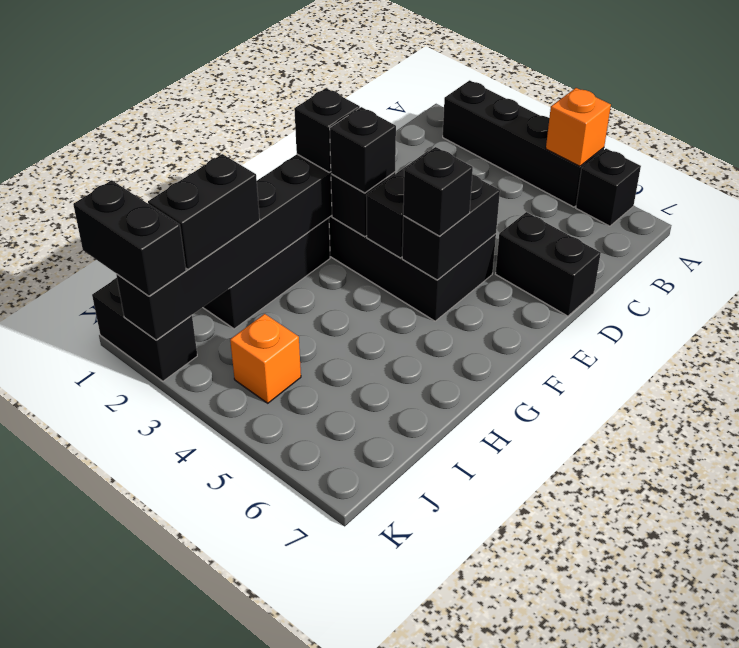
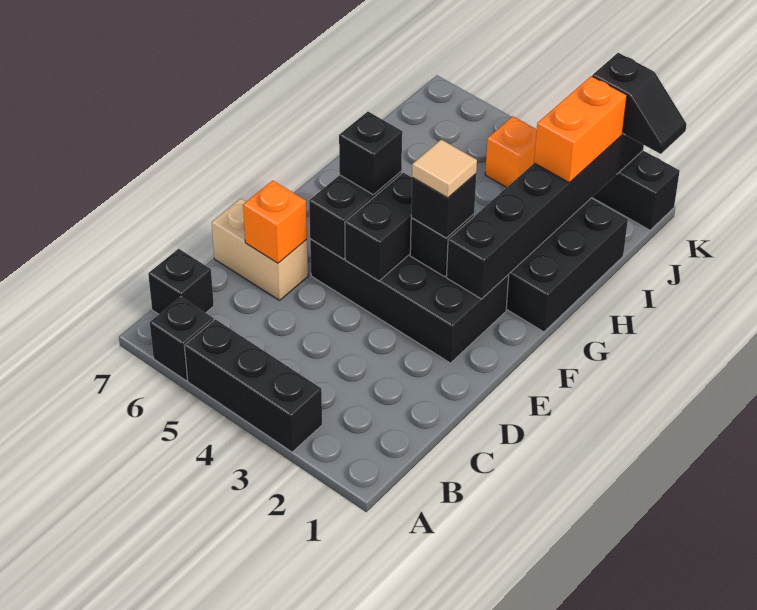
black 1x4 brick [443,80,604,207] -> black 1x3 brick [184,319,322,452]
orange 1x1 brick [546,88,611,166] -> orange 1x1 brick moved to [243,181,307,263]
black 1x2 brick [496,212,601,316] -> tan 1x2 brick [212,199,308,300]
black 1x1 brick [294,88,360,173] -> black 1x1 brick moved to [148,249,214,314]
none -> tan 1x1 tile [412,140,477,198]
black 1x2 brick [148,154,260,269] -> orange 1x2 brick [534,76,627,183]
black 1x2 brick [73,180,186,296] -> black 1x2 slope [592,53,687,154]

